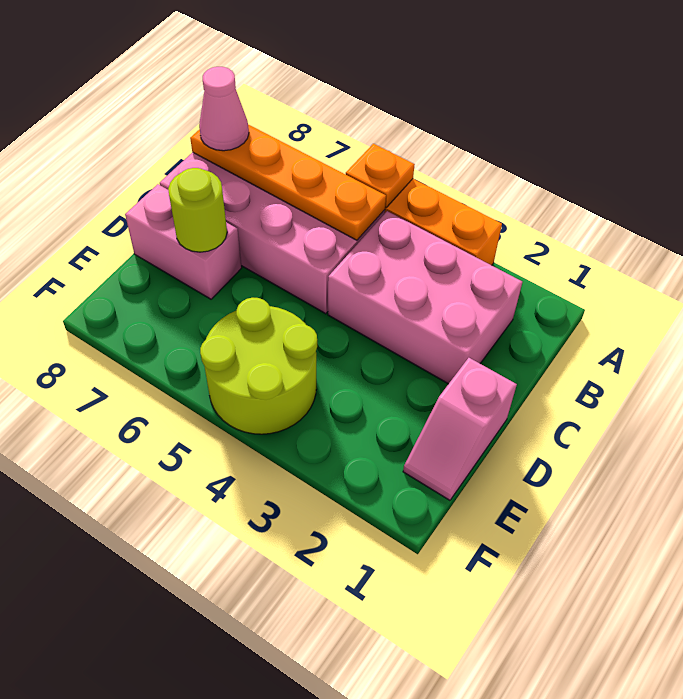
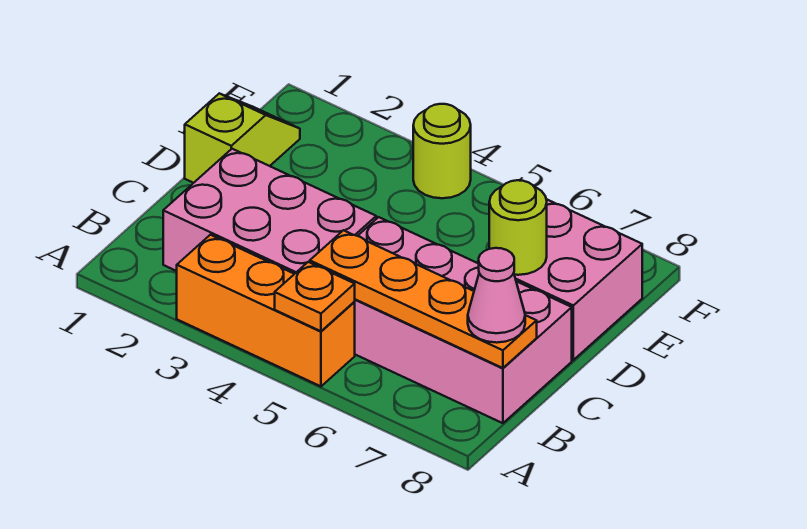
pink 1x2 slope [403,358,517,500] -> lime 1x2 slope [185,94,300,183]
pink 1x2 brick [125,184,242,299] -> pink 2x2 brick [478,200,642,360]
lime 2x2 round brick [200,298,317,434] -> lime 1x1 round brick [413,104,471,198]

